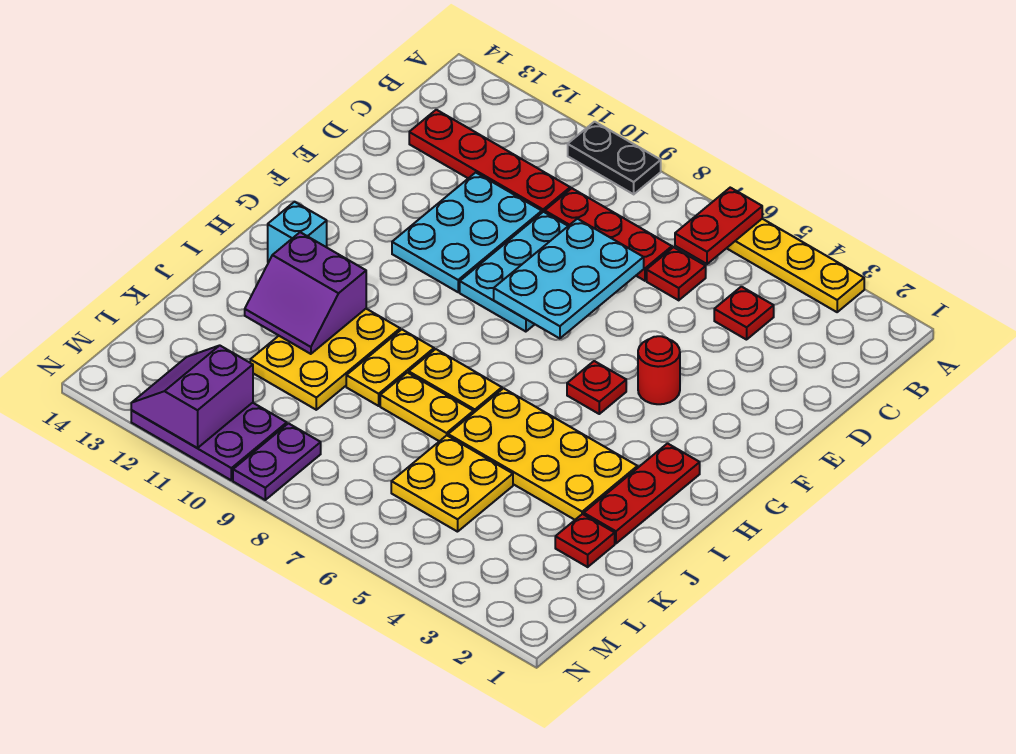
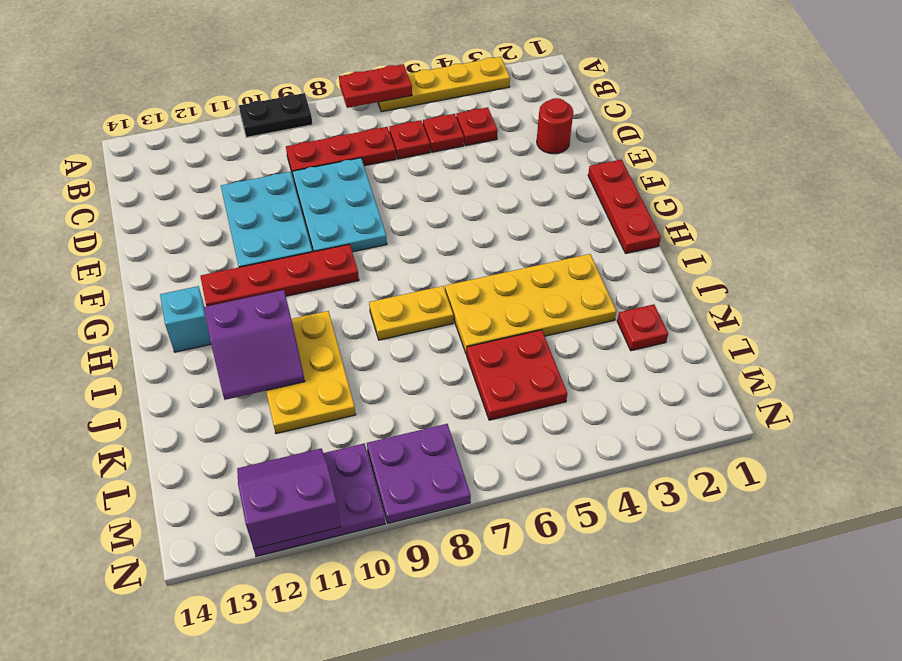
red 1x2 plate [675,188,762,264] -> red 1x2 plate turned to [339,64,412,108]
red 1x4 plate [409,110,570,212] -> red 1x4 plate moved to [200,244,359,306]
cyan 2x3 plate [494,219,644,338] -> none
red 1x1 round brick [638,336,680,404] -> red 1x1 round brick moved to [537,98,573,154]
red 1x1 plate [567,361,626,414] -> red 1x1 plate moved to [423,114,464,152]
red 1x3 plate [584,444,700,543] -> red 1x3 plate moved to [588,160,661,253]
yellow 1x2 plate [346,329,434,406] -> none
yellow 1x2 plate [380,373,474,441] -> none
yellow 2x2 plate [391,435,513,532] -> red 2x2 plate [467,330,567,420]
purple 1x2 plate [233,424,321,500] -> purple 2x2 plate [367,424,471,523]
purple 2x2 slope [131,346,253,448] -> purple 2x2 slope turned to [237,448,341,549]

